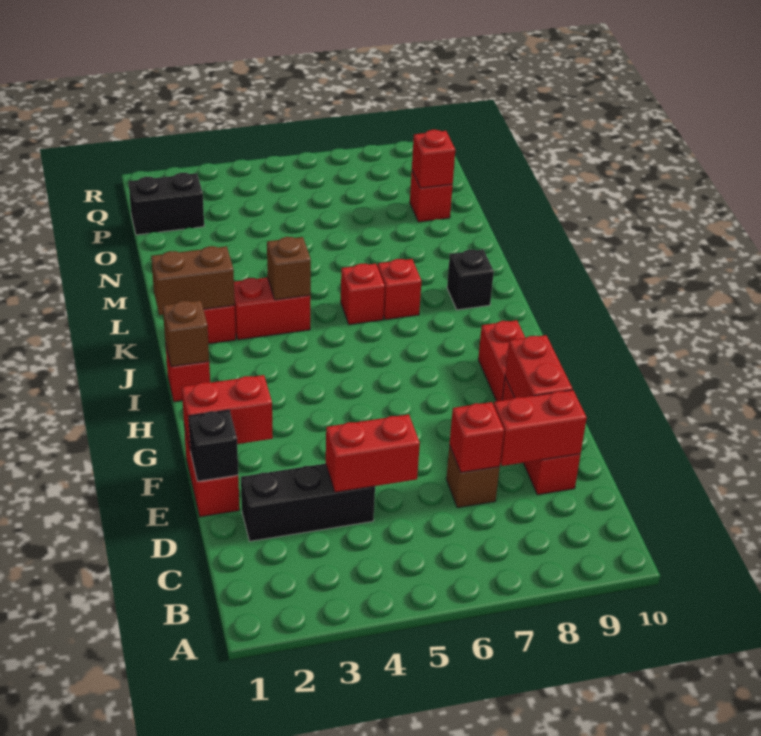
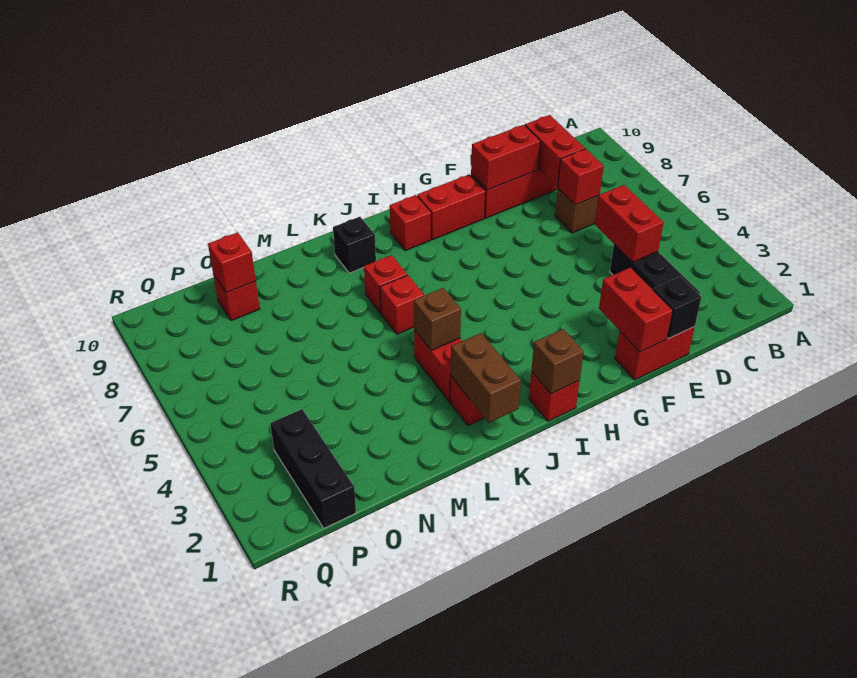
none -> red 1x1 brick [390,195,431,251]
black 1x2 brick [129,173,204,235] -> black 1x3 brick [270,409,356,528]

